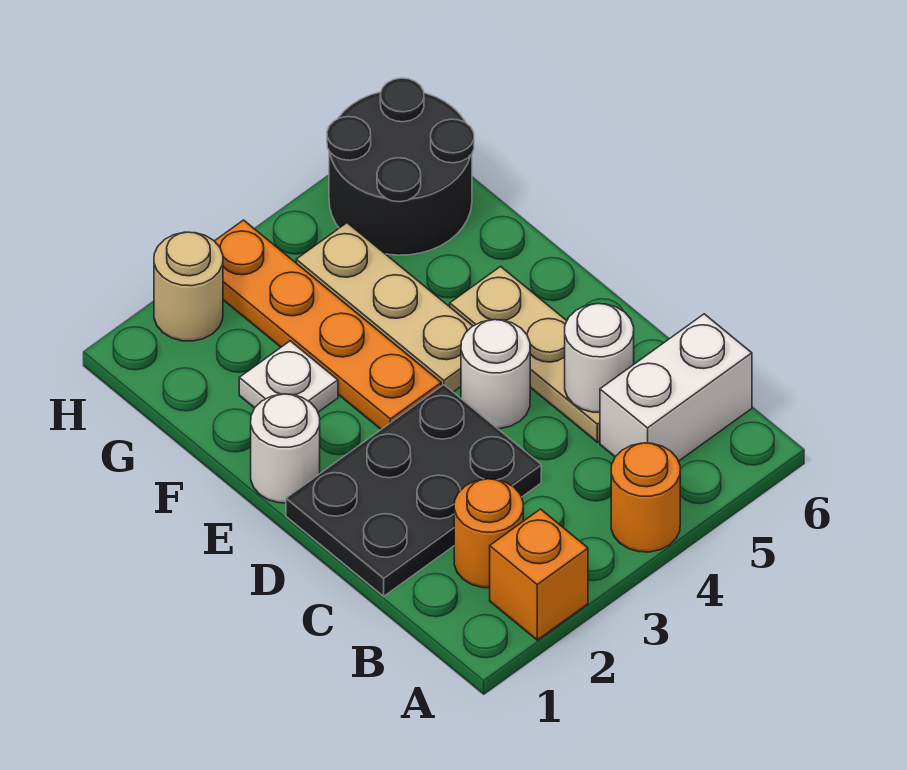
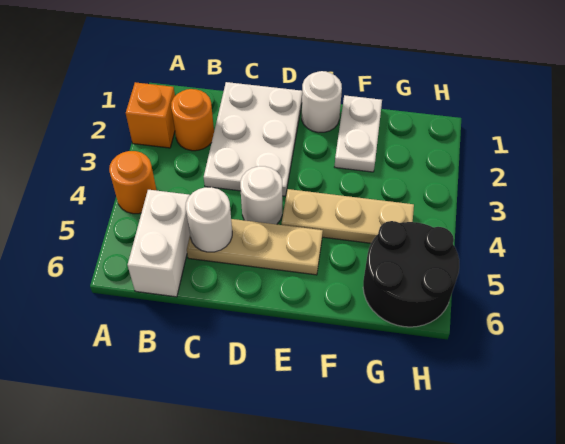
black 2x3 plate [286,385,541,596] -> white 2x3 plate [204,82,302,196]
orange 1x4 plate [215,220,441,429] -> none
white 1x1 plate [239,341,338,412] -> white 1x2 plate [335,95,382,172]
tan 1x1 round brick [154,232,223,341] -> none

